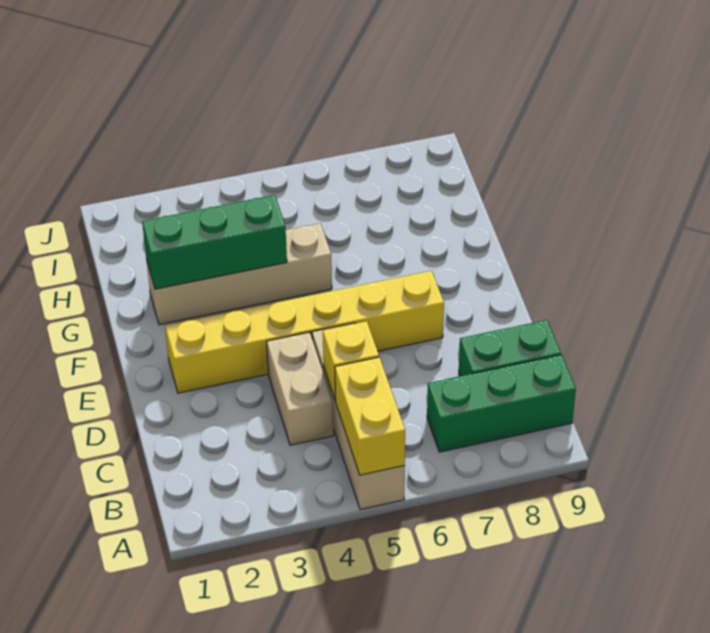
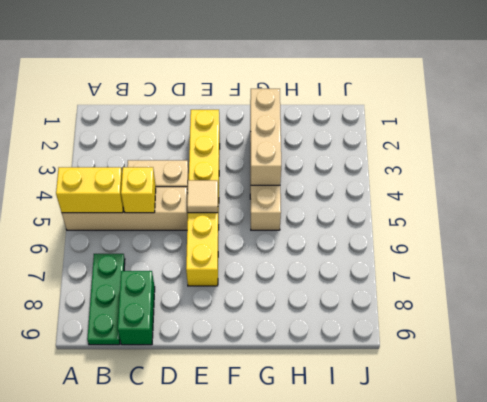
green 1x3 brick [427,355,576,452] -> green 1x3 plate [87,254,125,345]
none -> tan 1x1 tile [187,180,218,213]
green 1x3 brick [142,195,287,289] -> tan 1x3 brick [250,89,281,185]

